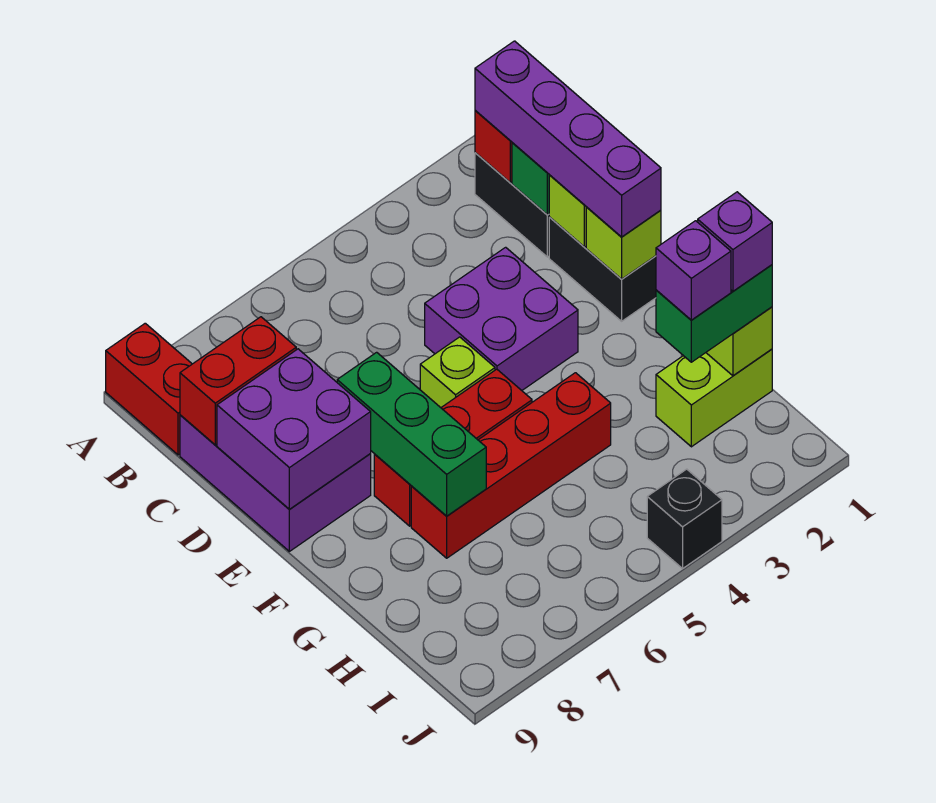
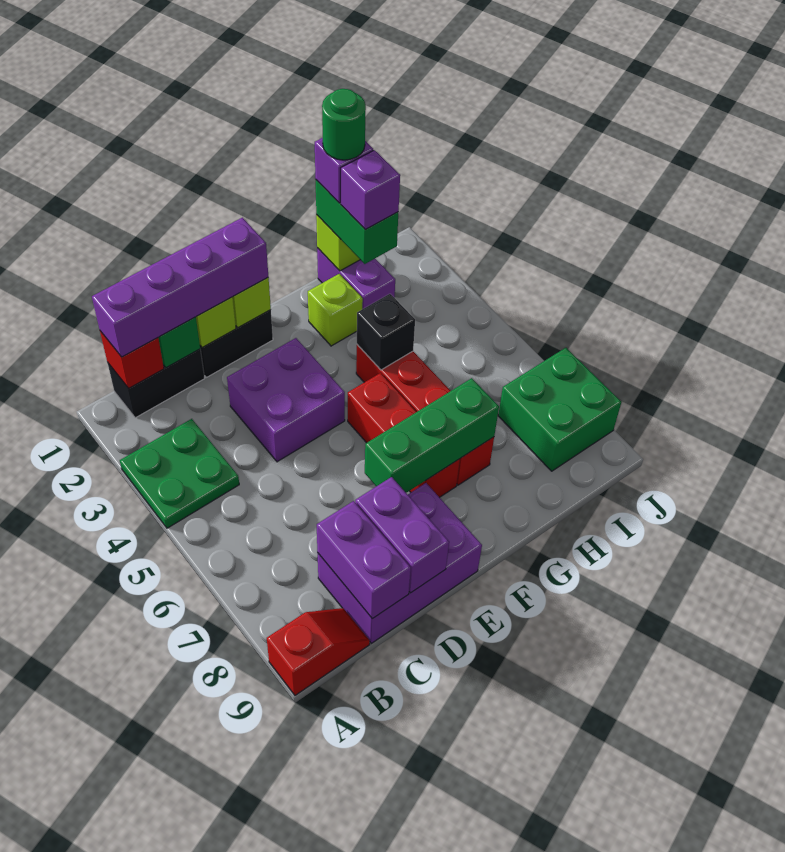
none -> green 2x2 plate [120,419,239,528]
red 1x2 brick [106,323,192,455] -> red 1x2 slope [267,608,370,695]
red 1x2 brick [180,317,296,445] -> purple 1x2 brick [317,501,411,619]
purple 2x2 brick [217,349,371,509] -> purple 1x2 brick [355,477,449,593]
lime 1x1 brick [420,337,495,408] -> lime 1x1 brick moved to [308,274,363,346]
lime 1x2 brick [656,349,772,447] -> purple 1x2 brick [317,248,395,309]
none -> green 1x1 round brick [322,89,366,160]
none -> green 2x2 brick [498,348,621,471]
black 1x1 brick [647,469,722,568] -> black 1x1 brick moved to [357,294,415,370]

